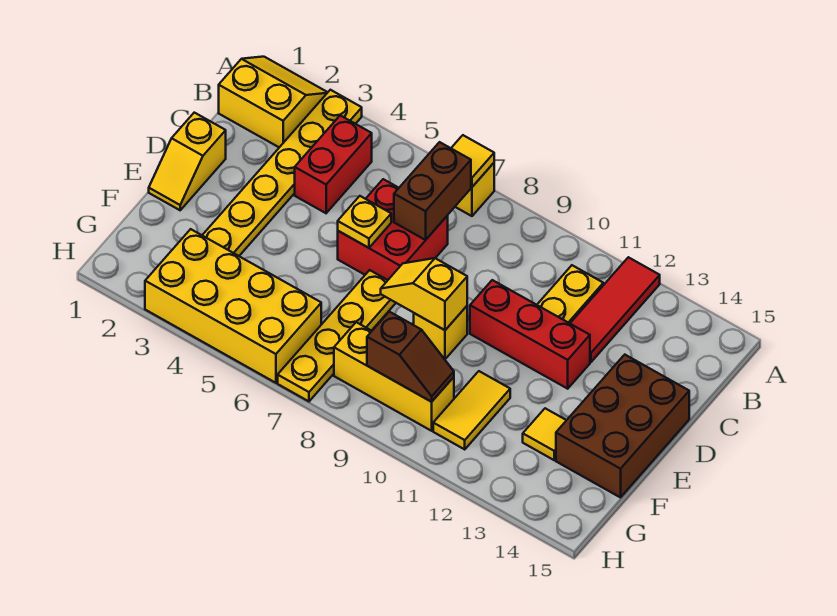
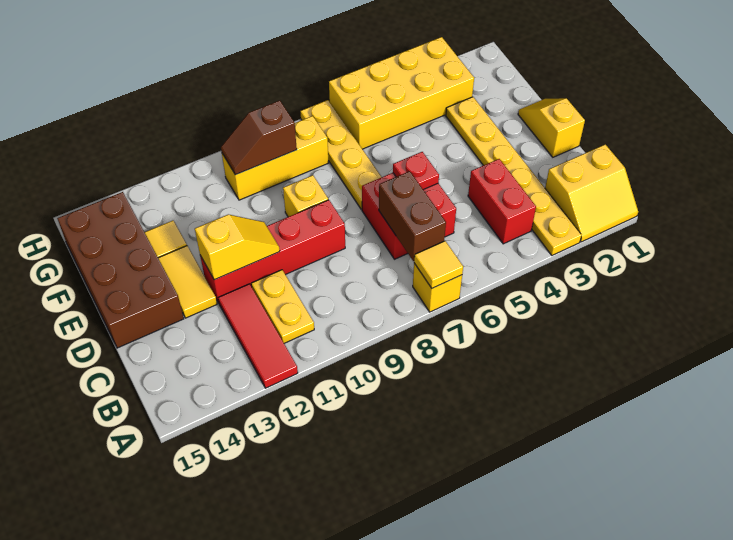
yellow 1x1 plate [338,196,391,248] -> red 1x1 plate [393,152,439,190]
red 1x3 brick [470,280,590,389] -> red 1x4 brick [200,200,345,303]
brown 2x3 brick [556,355,689,497] -> brown 2x4 brick [57,192,184,348]
yellow 1x2 slope [381,258,467,330] -> yellow 1x2 slope moved to [195,215,280,280]
yellow 1x2 tile [433,371,510,449] -> yellow 1x2 tile moved to [158,246,217,318]

